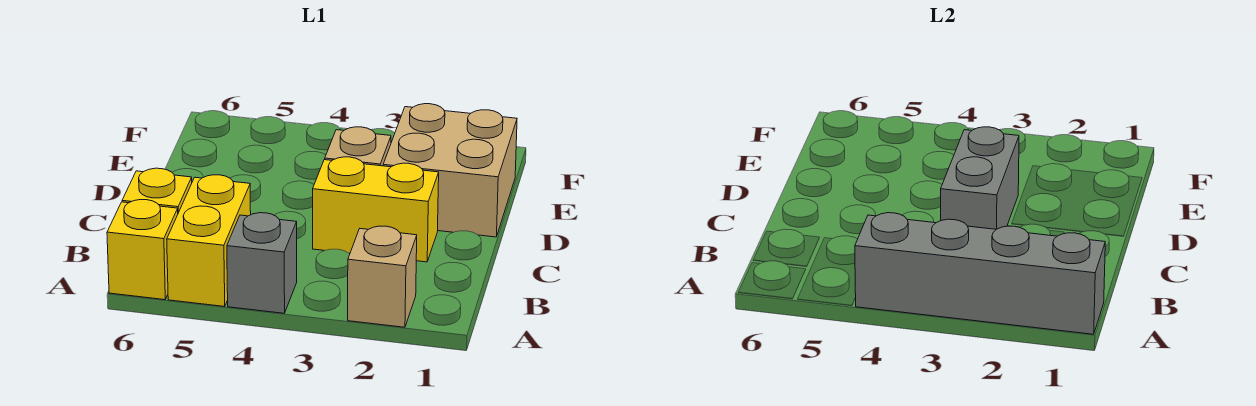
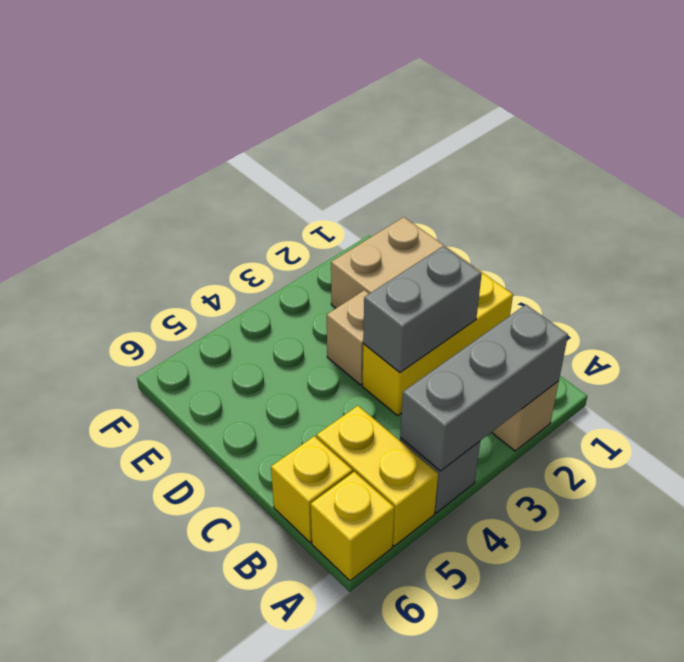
grey 1x4 brick [855,213,1105,334] -> grey 1x3 brick [400,305,568,471]
yellow 1x2 brick [313,157,439,262] -> yellow 1x3 brick [363,268,513,416]
grey 1x2 brick [941,127,1019,229] -> grey 1x2 brick turned to [363,246,482,373]

